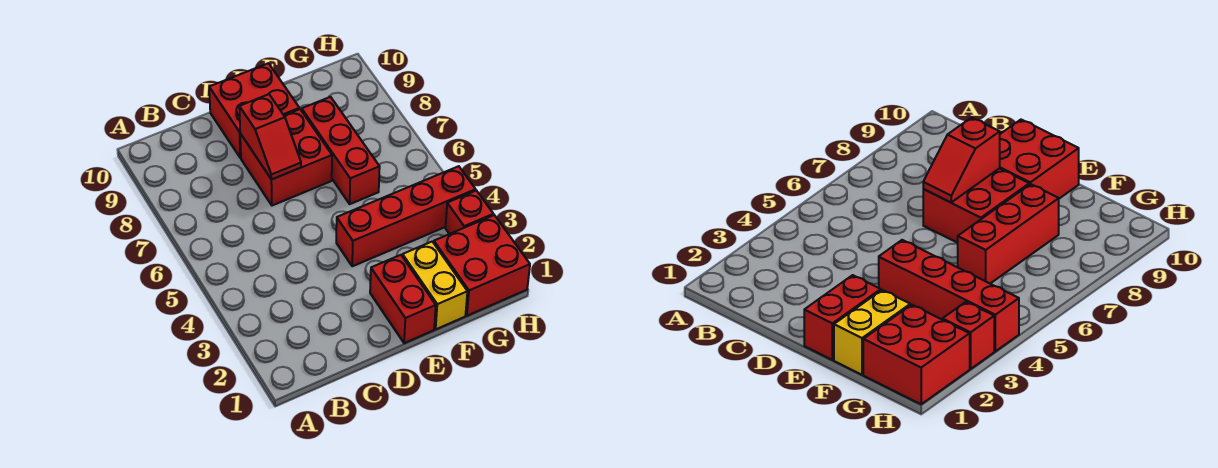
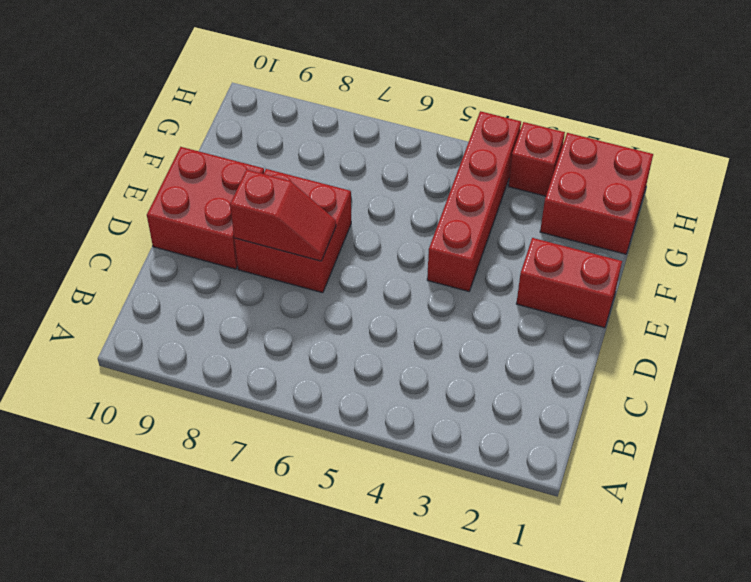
yellow 1x2 brick [402,242,467,329] -> none
red 1x3 brick [302,97,380,204] -> none

